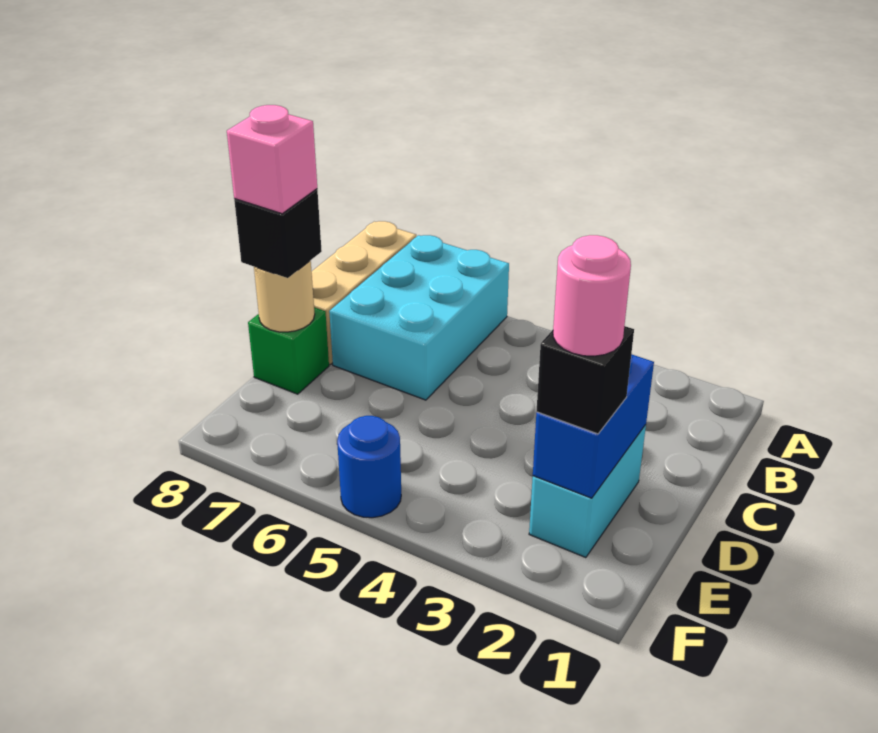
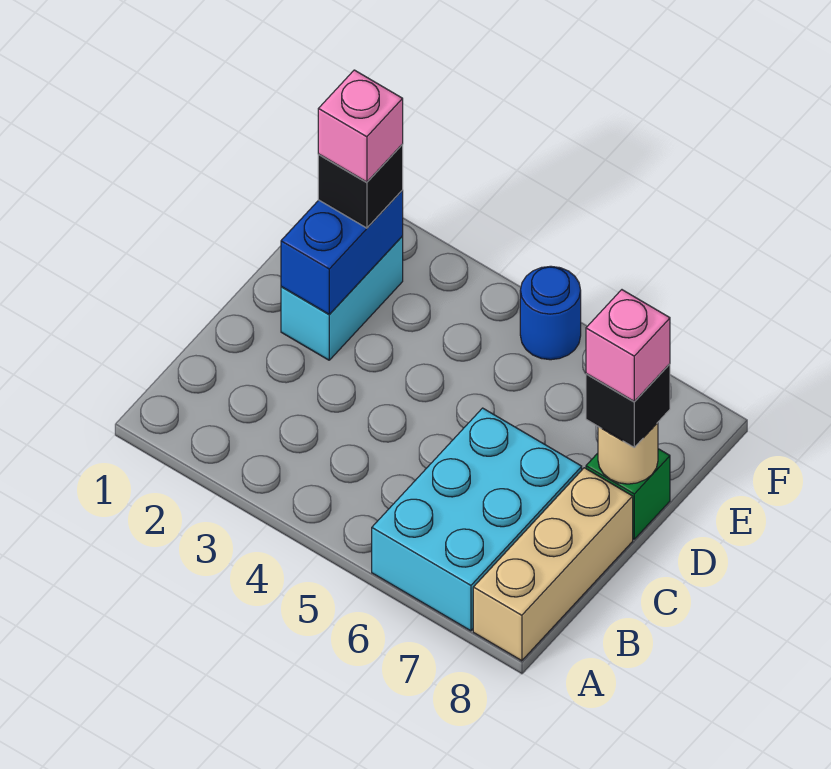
pink 1x1 round brick [553,235,631,356] -> pink 1x1 brick [318,70,403,182]

